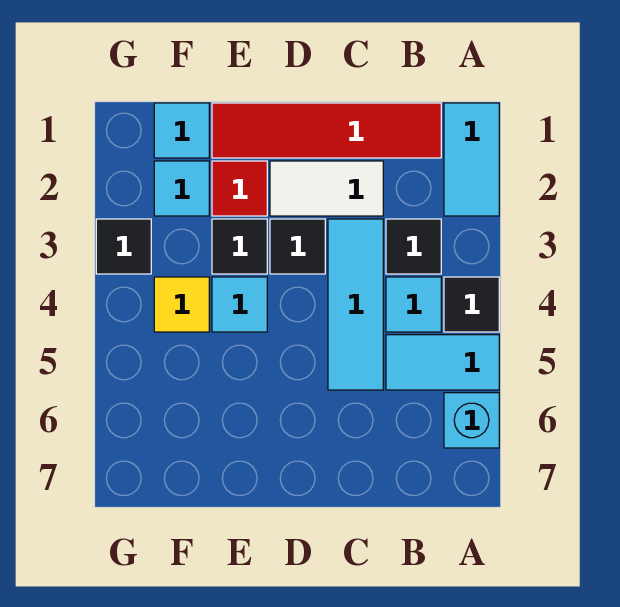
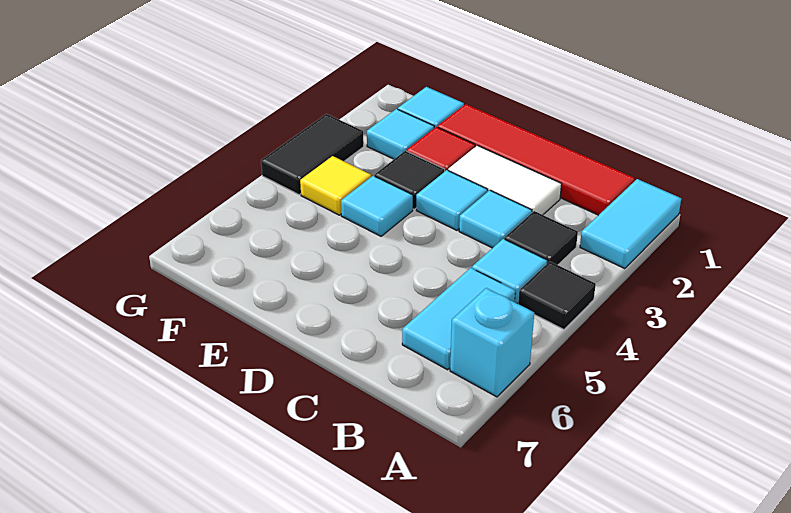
cyan 1x2 tile [386,335,499,390] -> cyan 1x2 tile turned to [402,268,515,370]
cyan 1x3 tile [328,219,383,390] -> cyan 1x1 tile [459,190,532,248]
black 1x1 tile [270,219,325,274] -> cyan 1x1 tile [416,170,488,230]
black 1x1 tile [96,219,151,274] -> black 1x2 tile [261,114,364,195]

